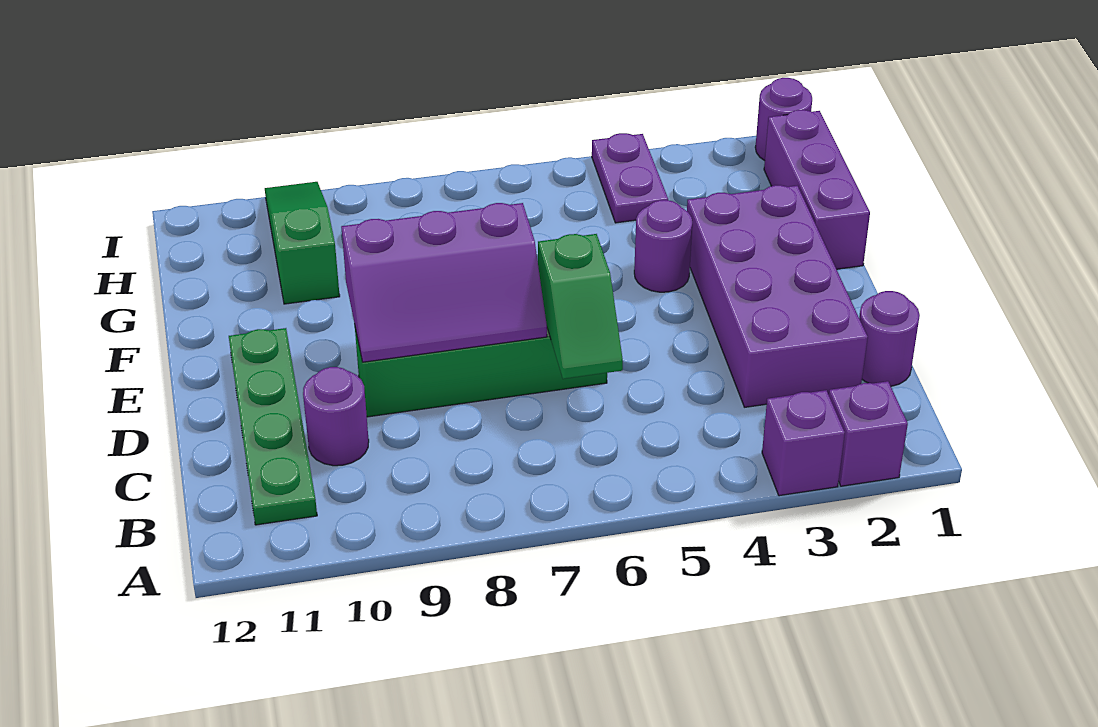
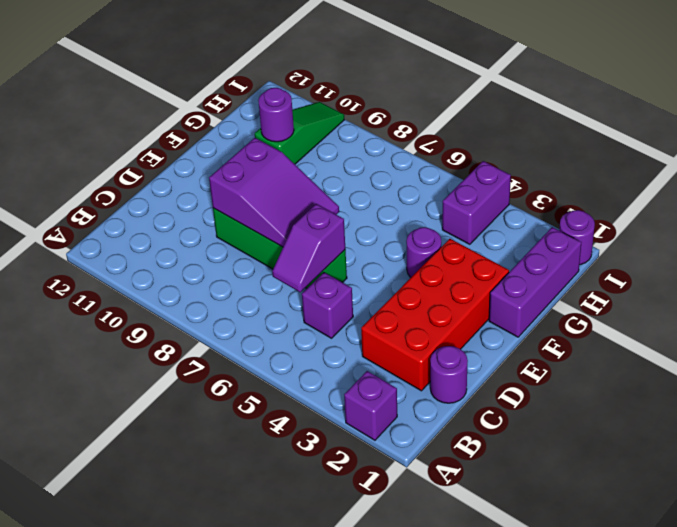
purple 1x1 brick [762,390,845,496] -> purple 1x1 brick moved to [302,272,353,338]
green 1x4 plate [229,328,317,525] -> none
purple 2x4 brick [687,185,868,407] -> red 2x4 brick [361,239,509,391]
green 1x2 slope [538,234,623,379] -> purple 1x2 slope [272,204,345,292]
purple 1x1 round brick [303,367,369,466] -> purple 1x1 round brick moved to [258,88,294,142]
purple 2x3 slope [341,203,547,362] -> purple 2x3 slope turned to [209,138,339,247]
purple 1x2 plate [592,133,668,223] -> purple 1x2 brick [442,161,511,244]

